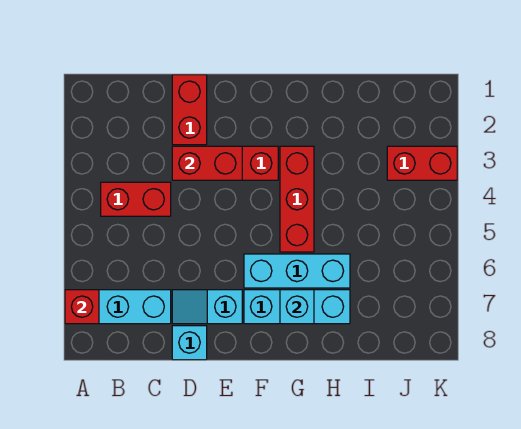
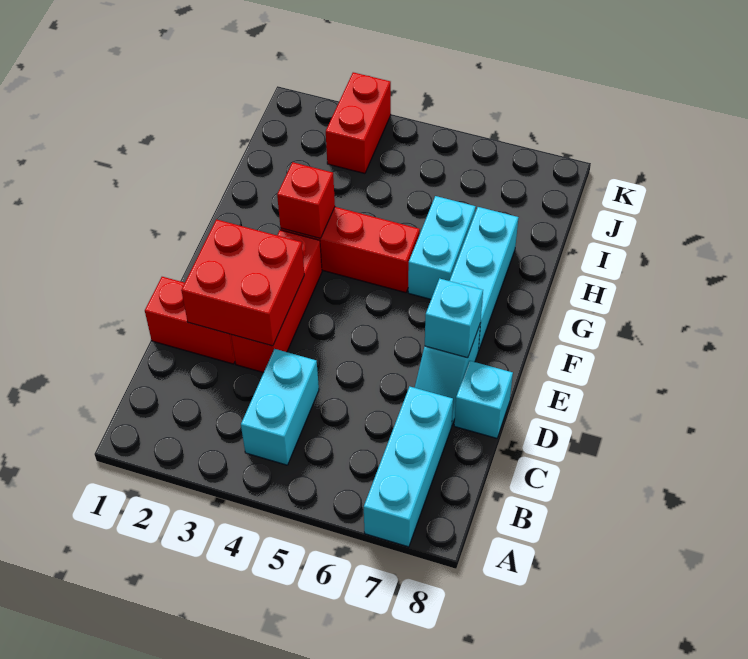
red 1x1 brick [65,290,99,324] -> red 1x1 brick moved to [277,162,335,238]
red 1x2 brick [101,182,171,216] -> cyan 1x2 brick [241,349,319,465]
red 1x2 brick [172,146,242,180] -> red 2x2 brick [181,219,304,346]
cyan 1x3 brick [244,254,350,288] -> cyan 1x2 brick [408,196,476,299]
cyan 1x1 brick [280,290,314,324] -> cyan 1x1 brick moved to [425,278,483,358]

